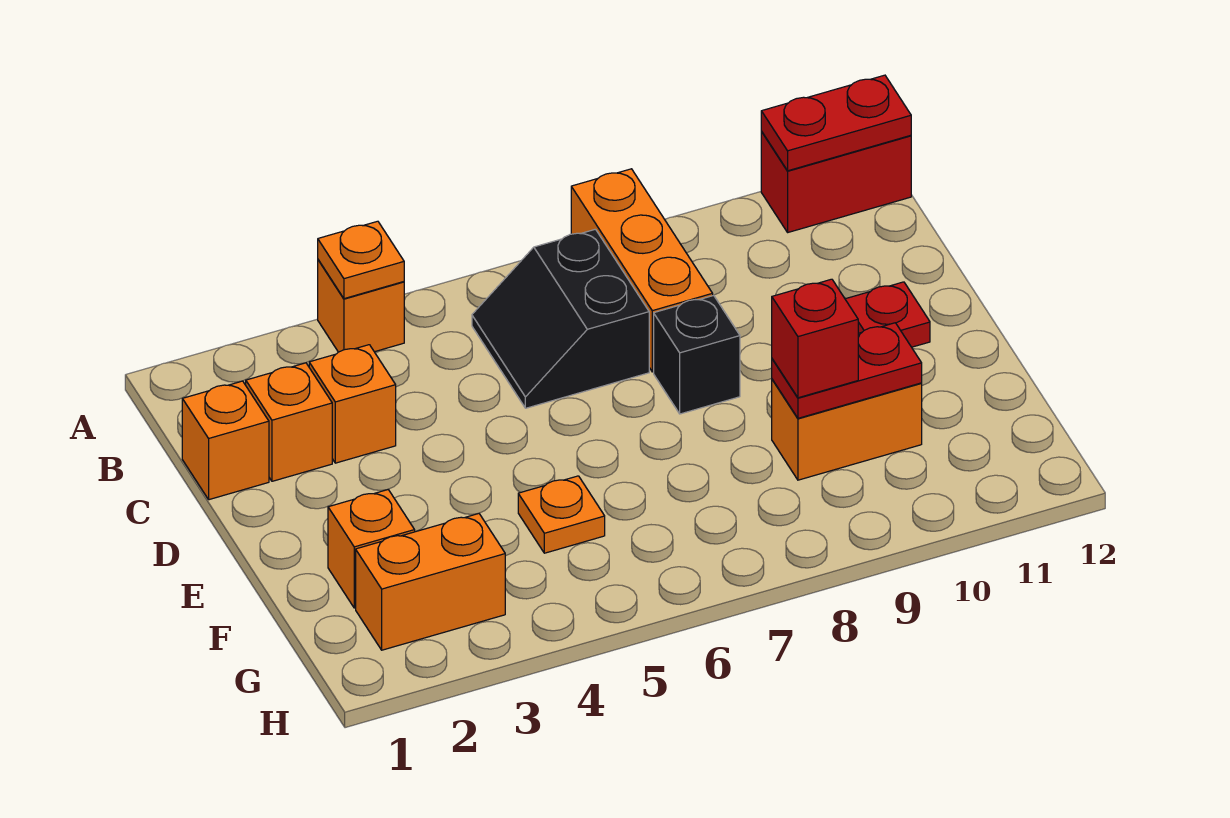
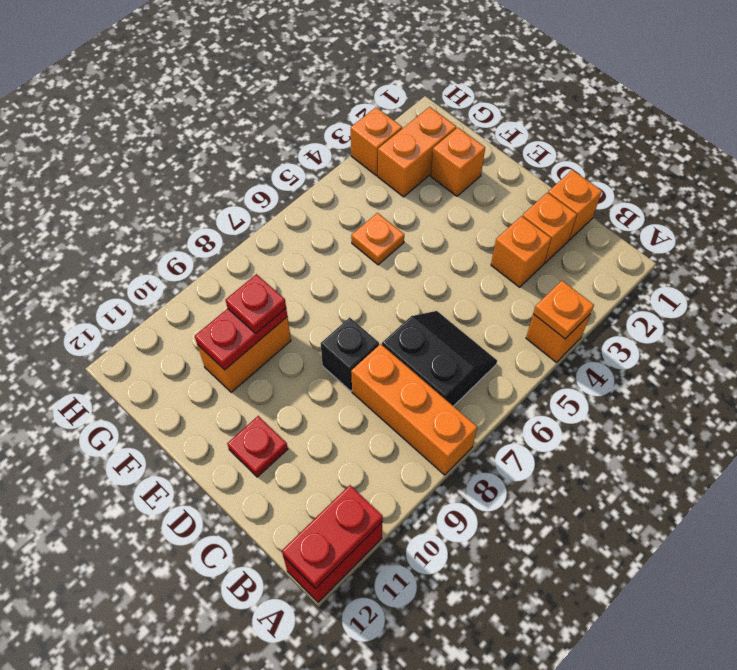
red 1x1 brick [772,279,858,398] -> red 1x1 plate [226,274,286,333]
none -> orange 1x1 brick [351,107,402,176]

